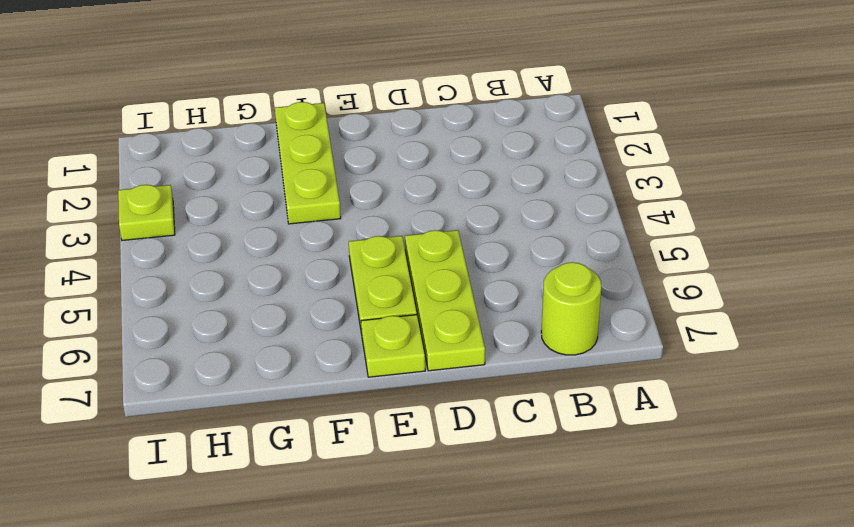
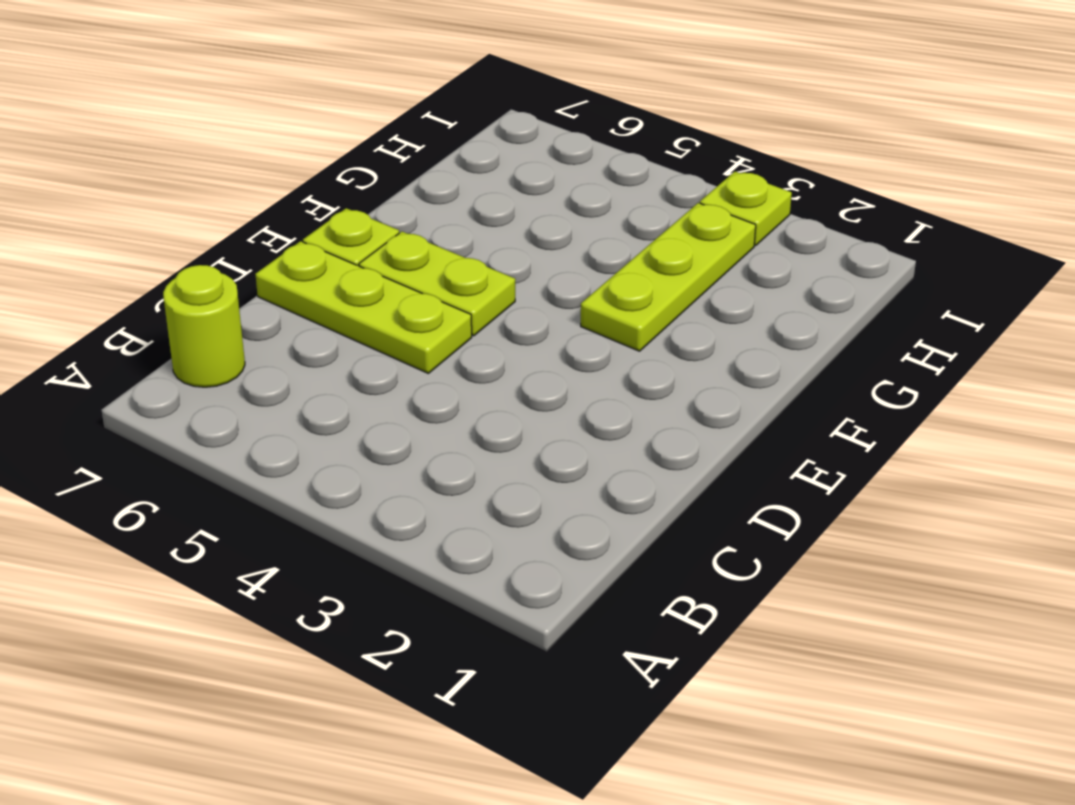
lime 1x3 plate [275,102,341,224] -> lime 1x3 plate turned to [581,203,756,351]

